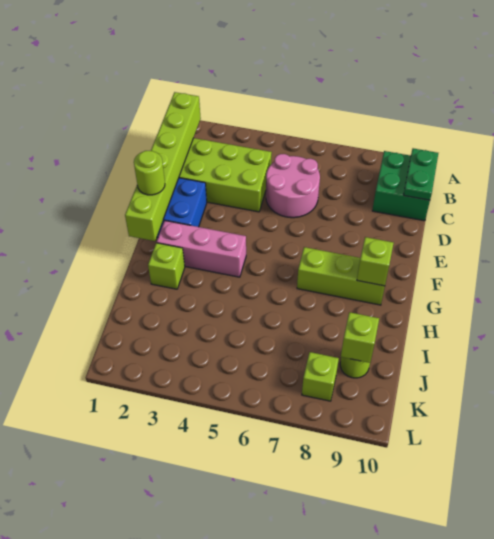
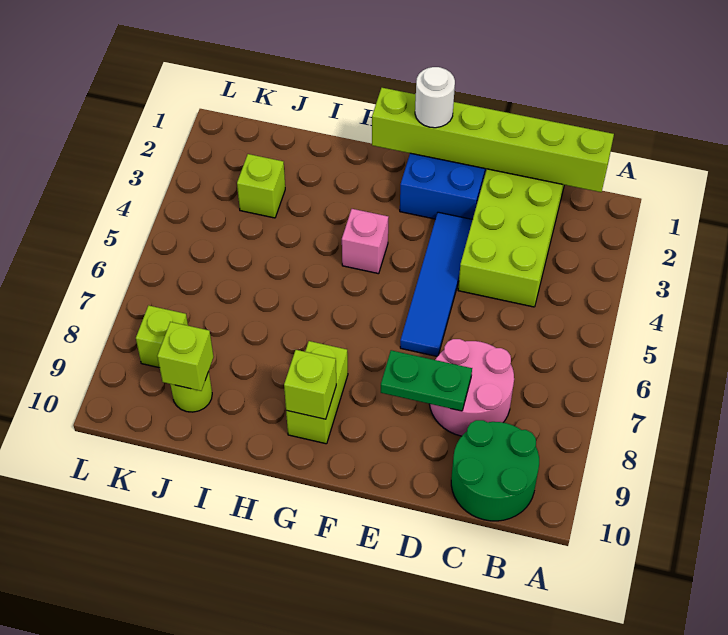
green 2x2 brick [372,151,430,221] -> green 2x2 round brick [451,420,539,521]
green 1x2 plate [404,148,438,200] -> green 1x2 plate moved to [381,350,472,411]
pink 2x2 round brick [266,154,320,218] -> pink 2x2 round brick moved to [430,339,514,436]
none -> blue 1x4 tile [400,212,473,356]
lime 1x1 round brick [134,151,165,195] -> white 1x1 round brick [415,67,455,128]
pink 1x3 brick [157,221,246,277] -> pink 1x1 brick [342,209,389,274]
lime 1x3 brick [297,247,385,305] -> lime 1x2 brick [286,341,348,444]
lime 1x1 brick [148,243,185,289] -> lime 1x1 brick moved to [237,154,285,218]

